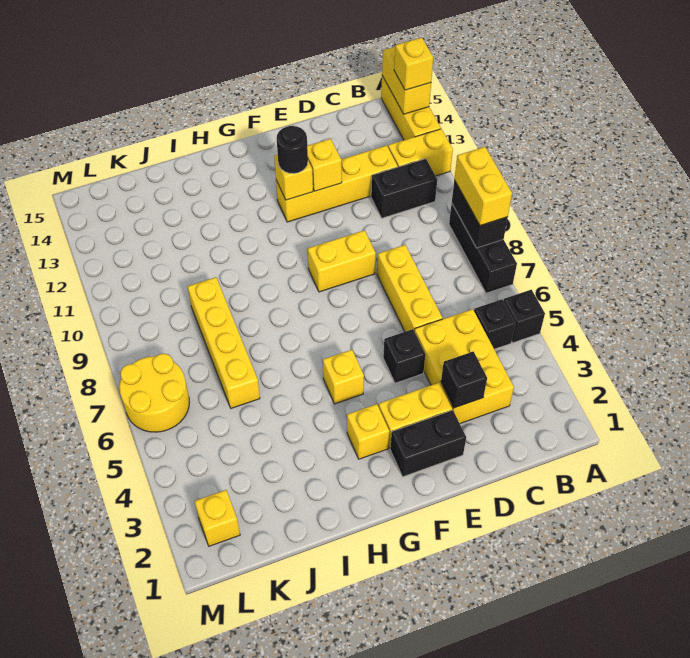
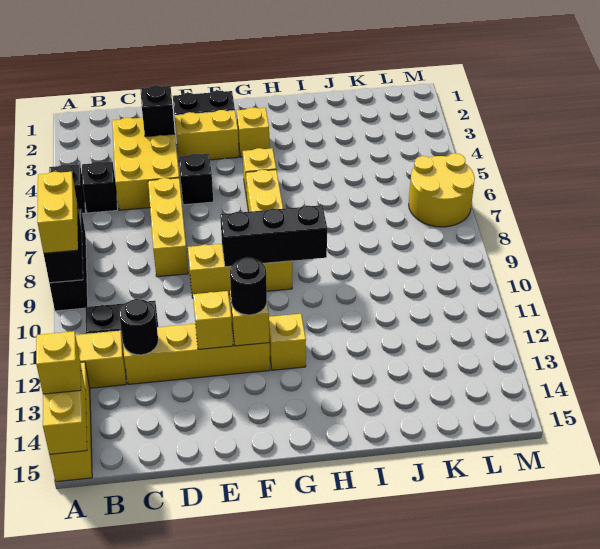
none -> black 1x1 round brick [119,299,158,355]
none -> black 1x3 brick [220,205,327,267]
yellow 1x4 brick [187,277,260,408] -> yellow 1x4 brick moved to [246,170,292,291]
yellow 1x1 brick [194,490,240,546] -> yellow 1x1 brick moved to [269,314,306,370]

